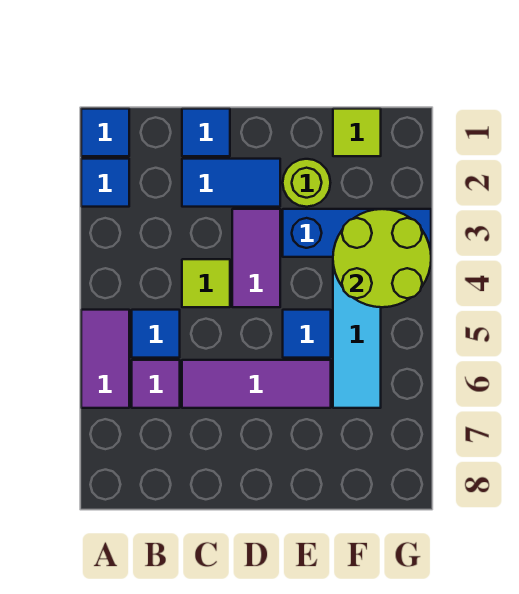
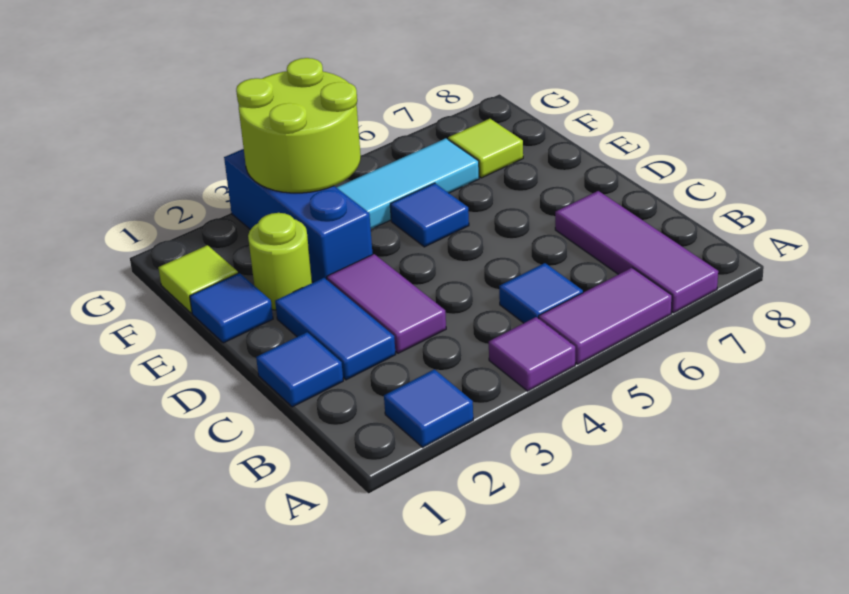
blue 1x1 tile [81,109,129,156] -> blue 1x1 tile moved to [190,273,273,343]
purple 1x1 tile [132,360,180,408] -> purple 1x1 tile moved to [489,317,575,391]
lime 1x1 tile [182,259,230,307] -> lime 1x1 tile moved to [448,119,523,178]
purple 1x3 tile [182,360,331,408] -> purple 1x3 tile moved to [555,191,718,313]
purple 1x2 tile [232,209,280,307] -> purple 1x2 tile turned to [327,254,446,353]

